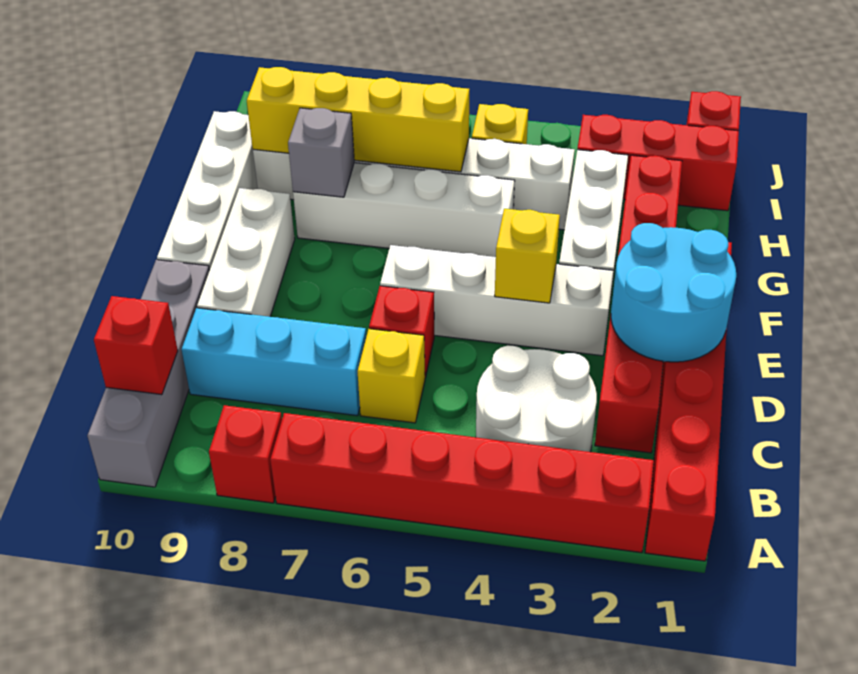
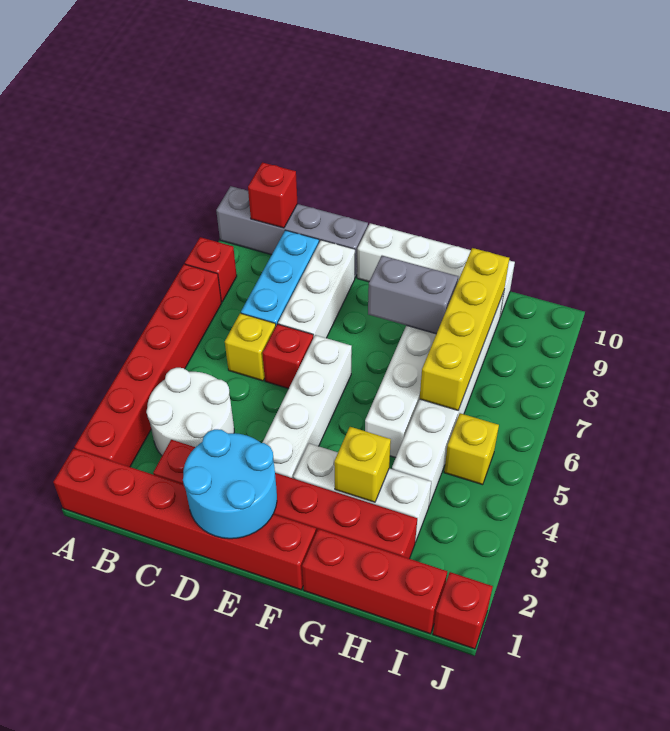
white 1x3 brick [197,188,295,317] -> white 1x3 brick turned to [278,240,355,338]
yellow 1x1 brick [495,209,560,303] -> yellow 1x1 brick moved to [334,427,391,502]
grey 1x1 brick [288,108,354,197] -> grey 1x2 brick [368,256,458,334]
red 1x3 brick [577,115,739,211] -> red 1x3 brick turned to [302,529,447,634]

